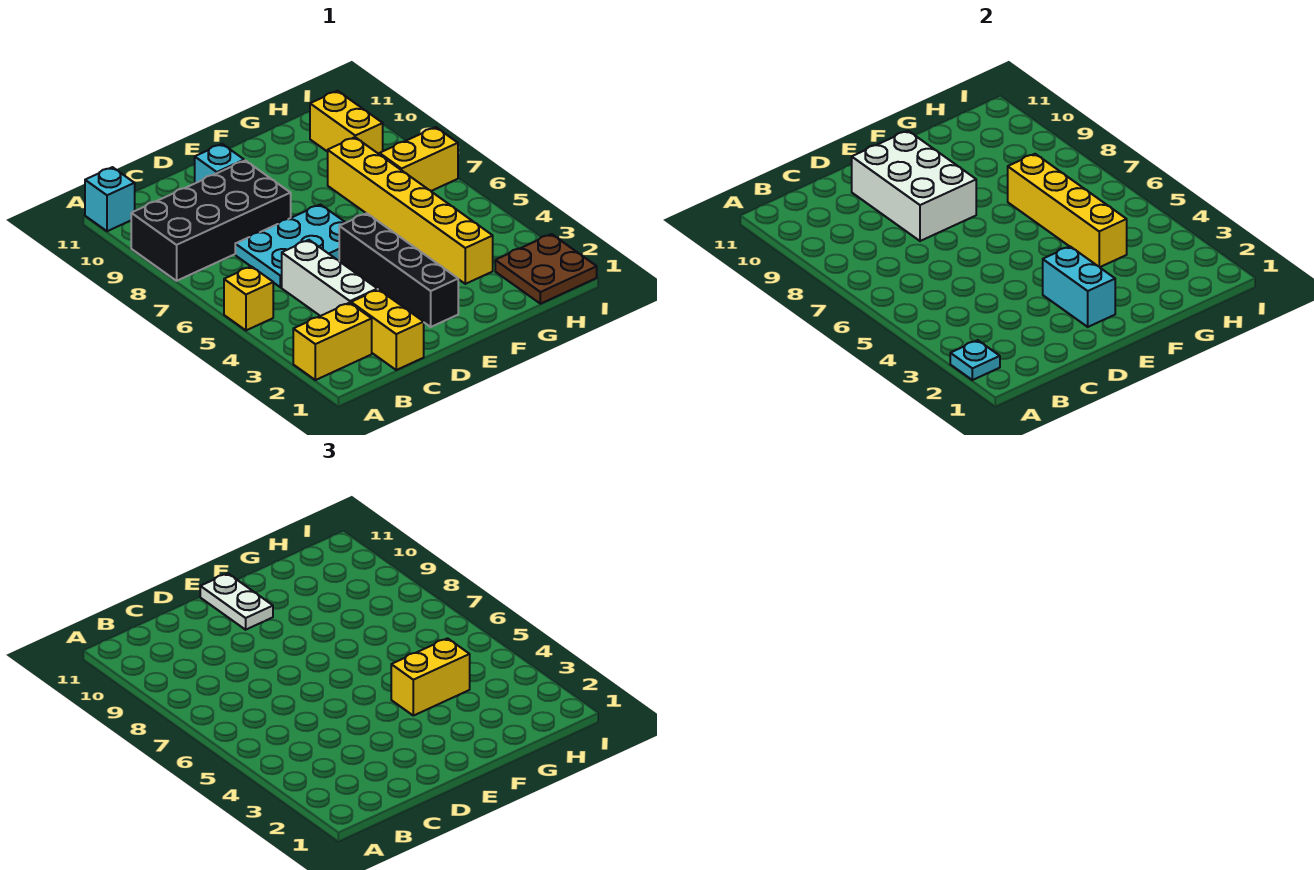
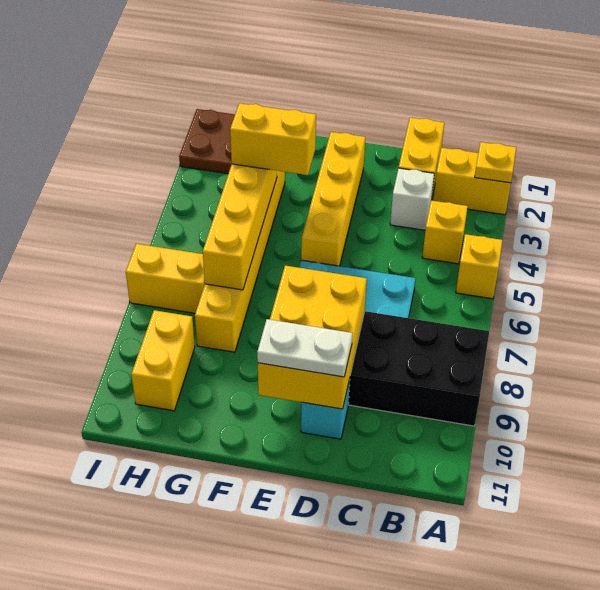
cyan 1x1 plate [950,340,1000,380] -> yellow 1x1 plate [475,142,516,183]
cyan 1x1 brick [85,167,135,231] -> none
none -> yellow 1x1 brick [422,200,468,264]
white 1x3 brick [282,240,377,316] -> white 1x1 brick [390,168,434,230]
white 2x3 brick [852,131,976,241] -> yellow 2x3 brick [258,266,367,409]
black 1x4 brick [339,213,458,327] -> yellow 1x4 brick [301,132,365,266]
cyan 1x2 brick [1043,246,1115,327] -> none
white 1x2 plate [200,573,273,630] -> white 1x2 plate turned to [257,319,353,377]

